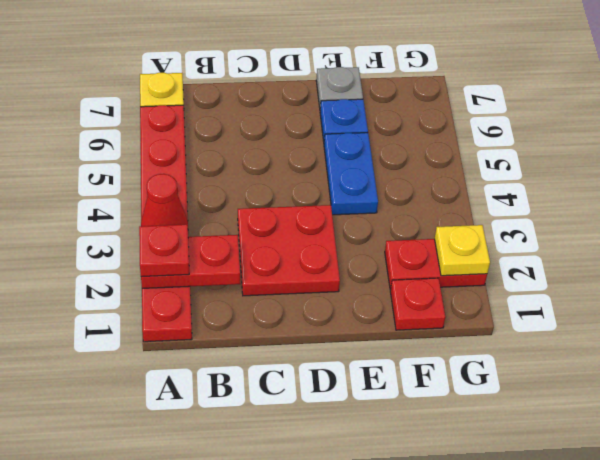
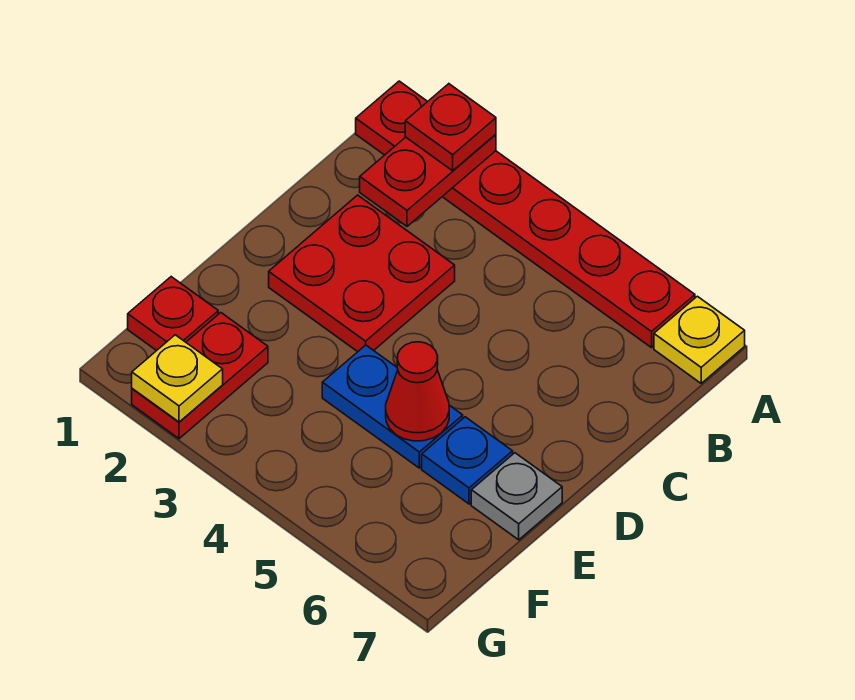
red 1x1 cone [141,174,188,226] -> red 1x1 cone moved to [386,342,449,441]

